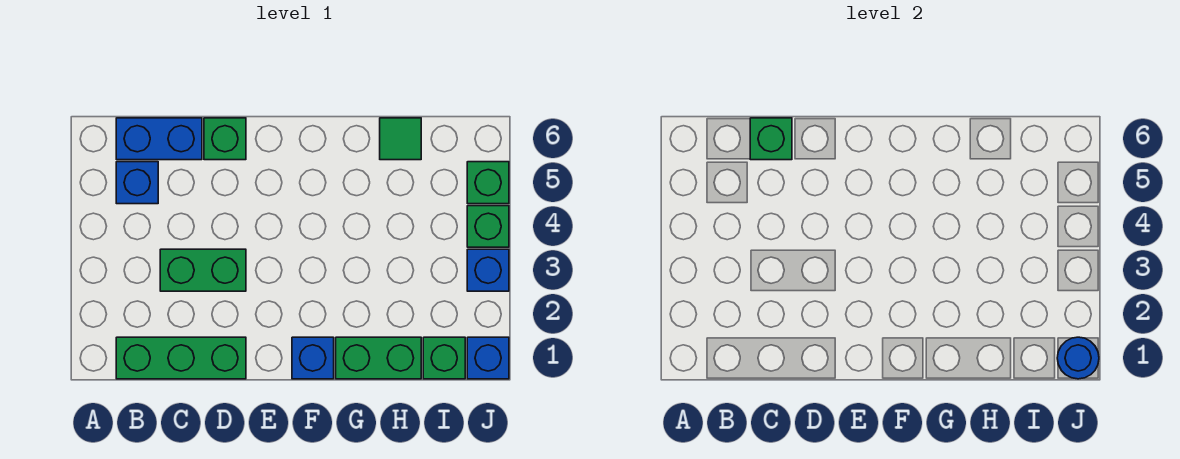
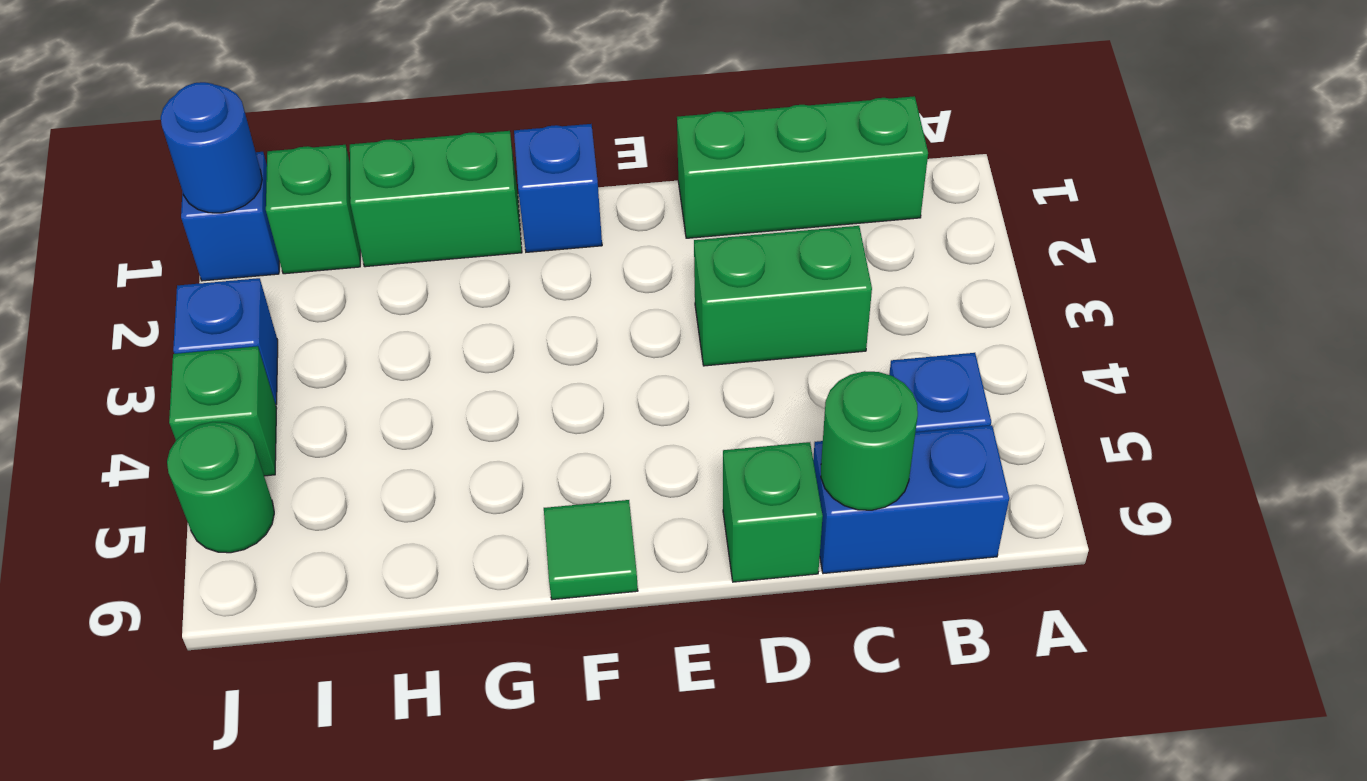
green 1x1 brick [750,118,792,160] -> green 1x1 round brick [821,371,918,510]
green 1x1 tile [380,118,421,160] -> green 1x1 tile moved to [544,500,638,600]
green 1x1 brick [467,162,509,204] -> green 1x1 round brick [167,422,274,553]

